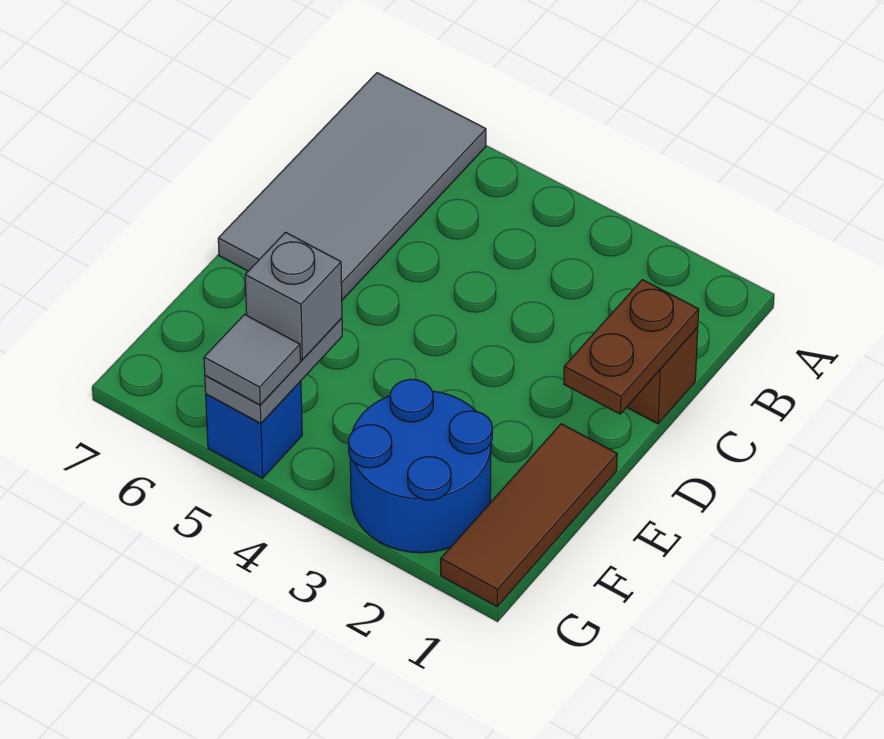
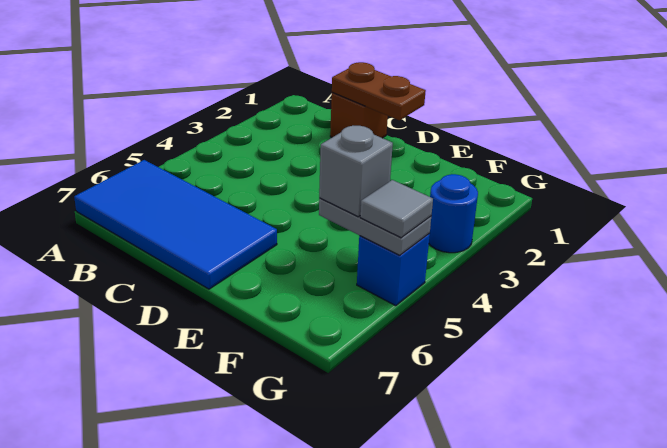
grey 2x4 tile [218,73,486,300] -> blue 2x4 tile [74,160,277,289]
brown 1x3 tile [441,424,617,606] -> none
blue 2x2 round brick [348,379,492,553] -> blue 1x1 round brick [429,174,478,253]

